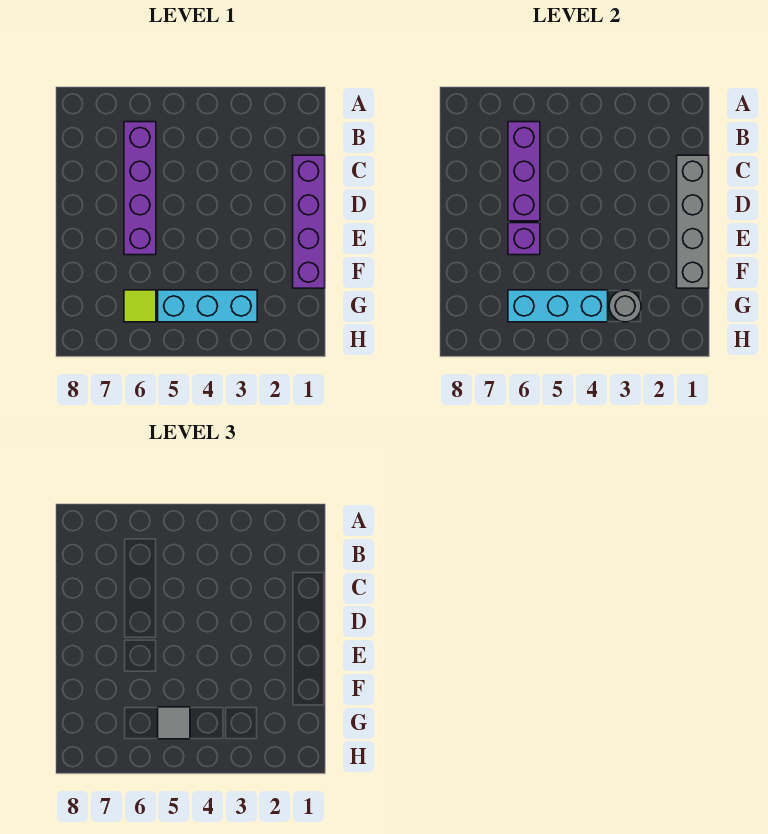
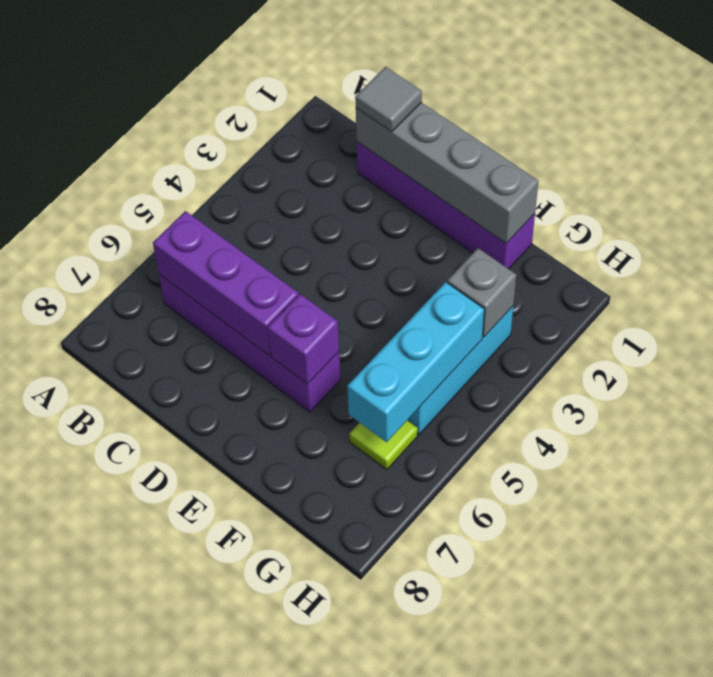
grey 1x1 round brick [609,290,641,322] -> grey 1x1 brick [447,248,516,337]
grey 1x1 tile [158,707,190,739] -> grey 1x1 tile moved to [355,67,422,132]

